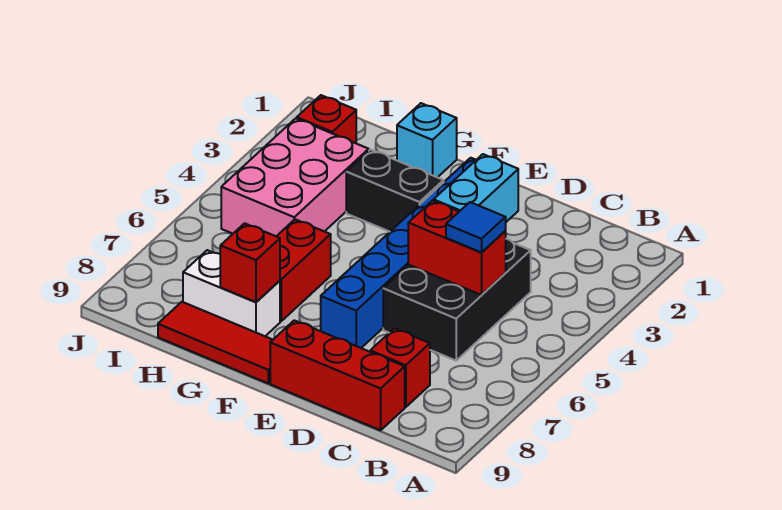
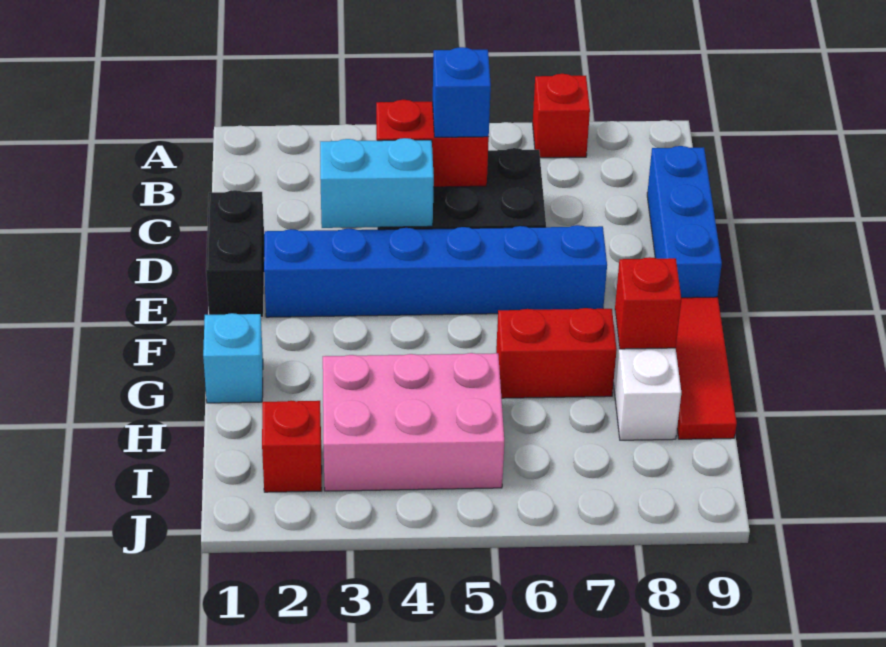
red 1x2 brick [408,201,506,295] -> red 1x2 brick turned to [376,100,489,187]
blue 1x1 tile [446,202,506,253] -> blue 1x1 brick [433,47,491,137]
red 1x1 brick [370,328,430,407] -> red 1x1 brick moved to [533,74,590,158]
red 1x3 brick [270,320,405,430] -> blue 1x3 brick [647,146,722,298]
black 1x2 brick [346,150,444,232] -> black 1x2 brick moved to [206,190,264,317]

